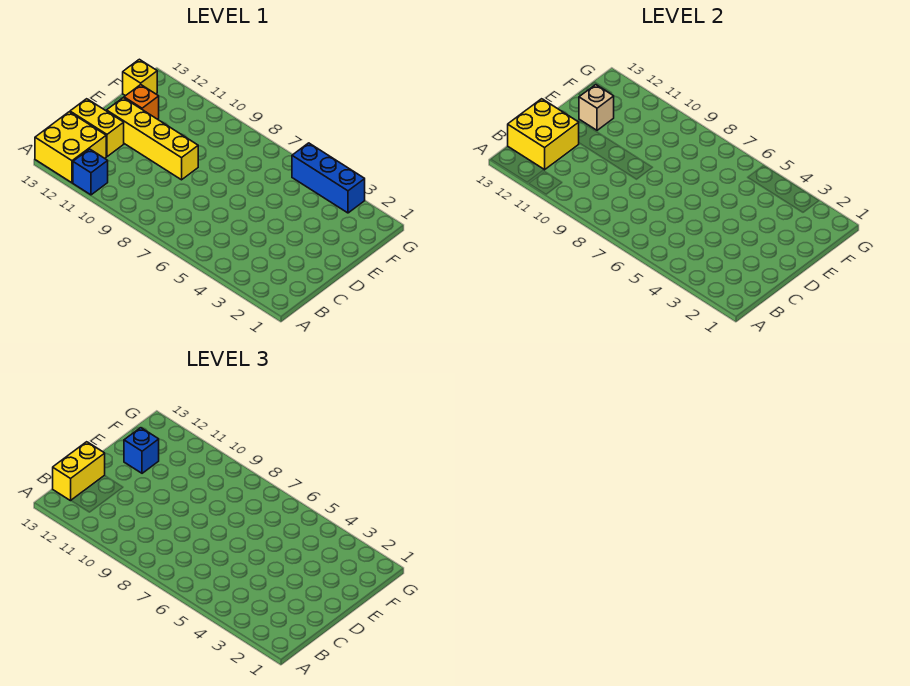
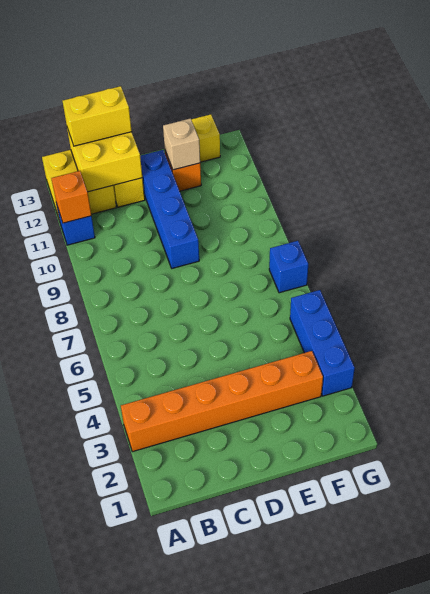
none -> orange 1x6 brick [121,351,323,452]
none -> orange 1x1 brick [51,171,91,223]
yellow 1x4 brick [107,98,198,180] -> blue 1x4 brick [140,150,199,268]
blue 1x1 brick [124,428,159,473] -> blue 1x1 brick moved to [269,241,308,293]

